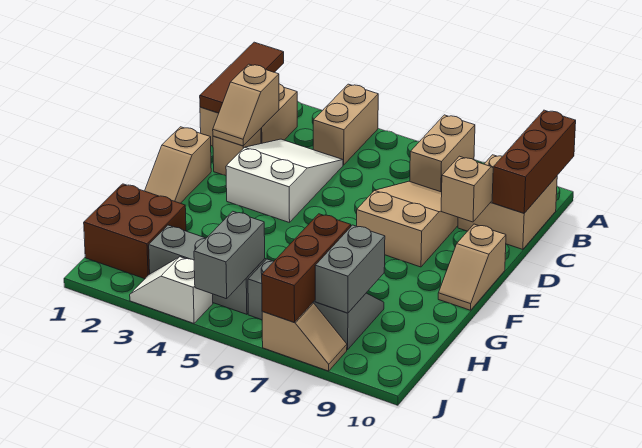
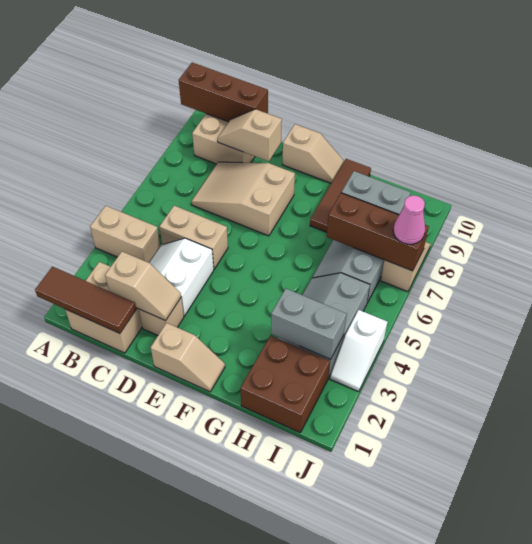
tan 1x2 brick [410,115,475,192] -> tan 1x2 brick moved to [159,206,228,269]
white 2x3 slope [226,139,343,223] -> white 2x2 slope [149,238,214,316]
none -> brown 1x3 tile [310,159,371,232]
grey 1x2 brick [194,211,265,299] -> grey 1x2 brick moved to [271,289,346,359]
none -> pink 1x1 cone [393,195,425,244]

